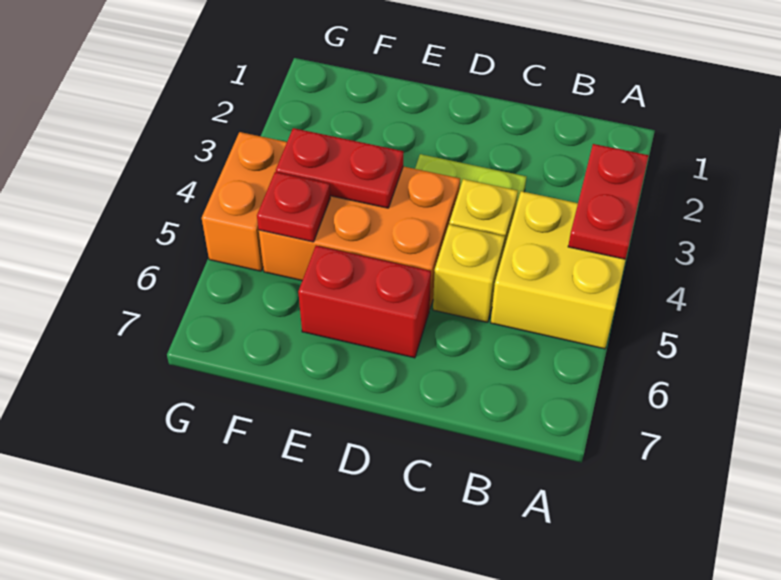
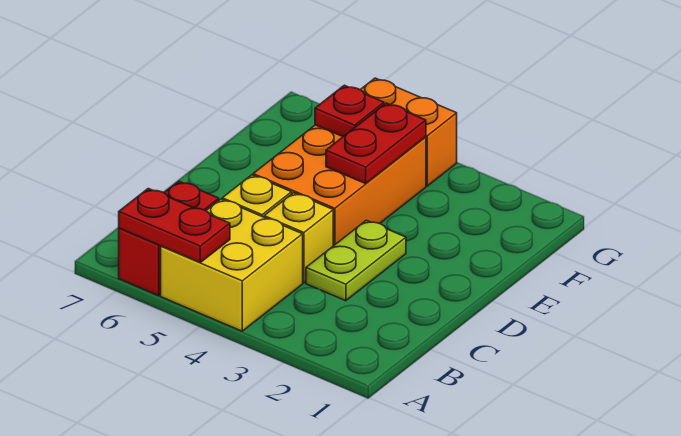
red 1x2 plate [568,144,649,259] -> red 1x2 plate moved to [119,189,230,262]
red 1x2 brick [298,246,431,358] -> red 1x2 brick moved to [119,181,219,296]

